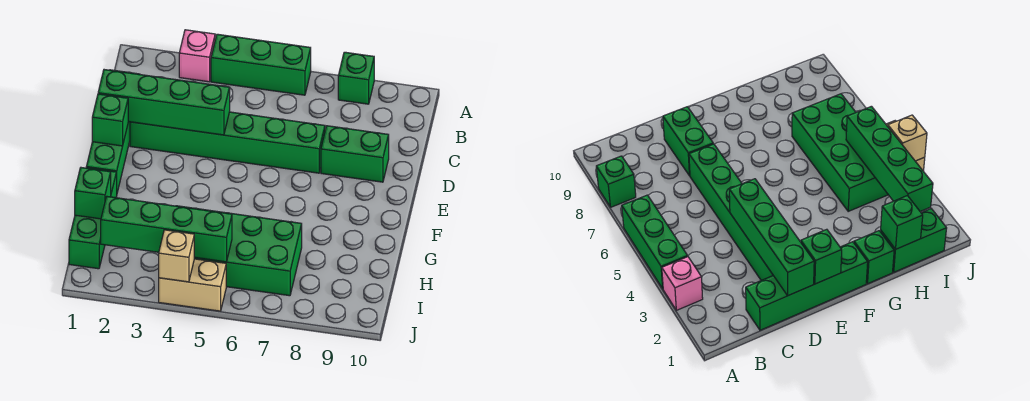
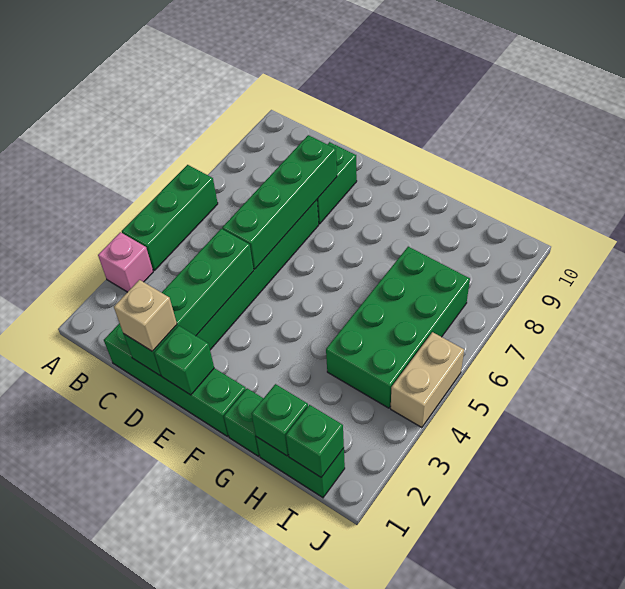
green 1x1 brick [338,52,374,104] -> green 1x1 brick moved to [286,405,344,477]
green 1x4 brick [101,197,232,262] -> green 1x4 brick moved to [222,135,337,269]
tan 1x1 brick [159,230,195,282] -> tan 1x1 brick moved to [114,280,177,351]

